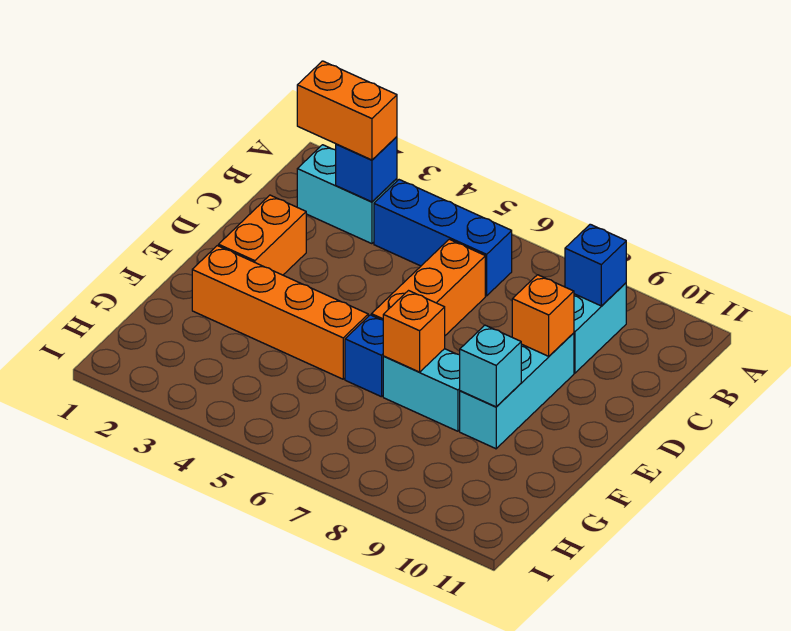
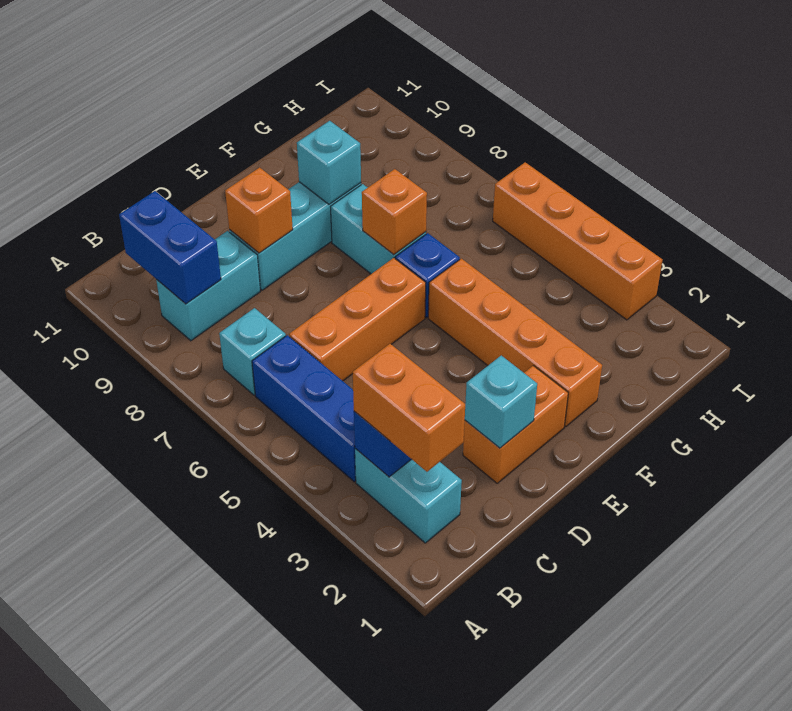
none -> cyan 1x1 brick [219,308,286,395]
blue 1x1 brick [565,224,626,306] -> blue 1x2 brick [119,191,221,304]
none -> cyan 1x1 brick [465,355,537,448]
none -> orange 1x4 brick [493,162,662,320]

